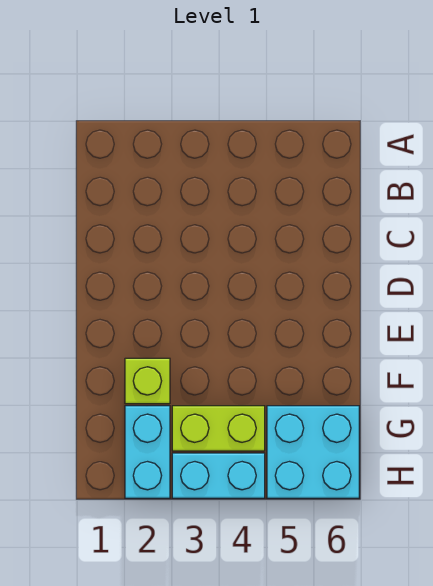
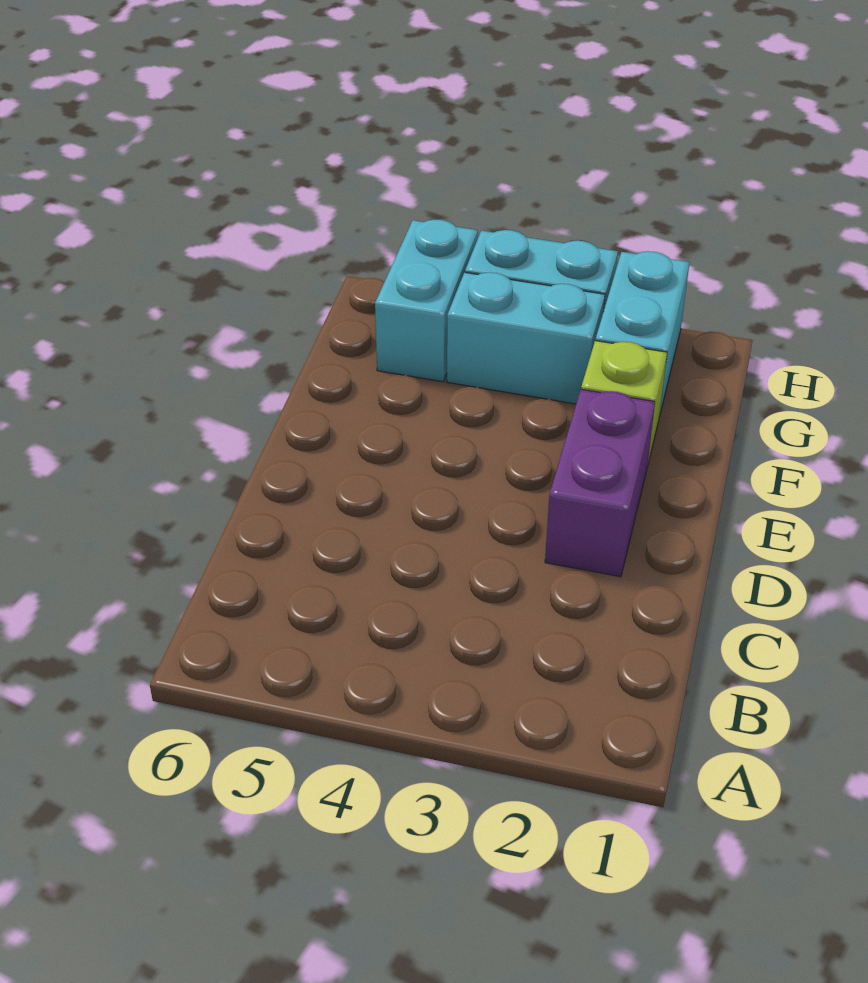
none -> purple 1x2 brick [545,389,655,577]
lime 1x2 brick [172,406,265,451] -> cyan 1x2 brick [447,272,605,404]
cyan 2x2 brick [267,406,359,498] -> cyan 1x2 brick [375,219,478,382]

